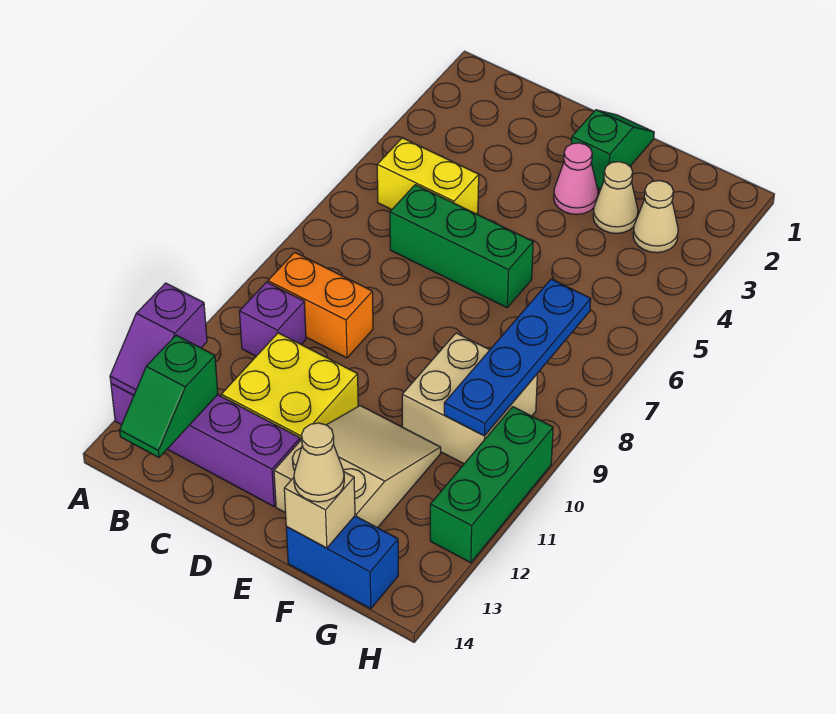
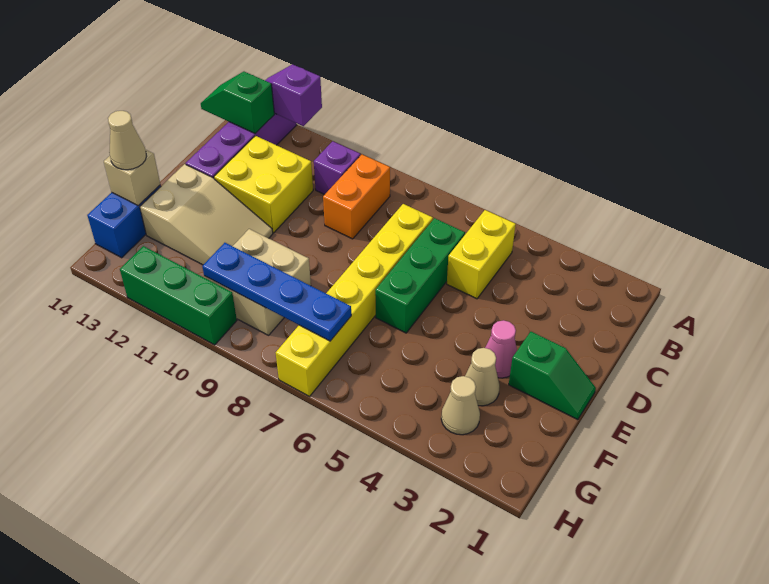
none -> yellow 1x6 brick [276,204,433,396]

